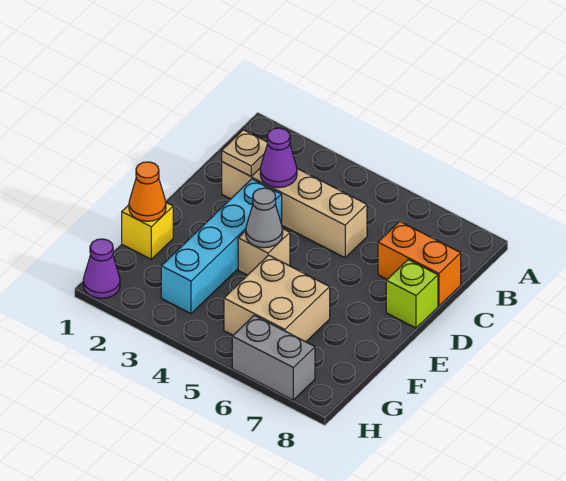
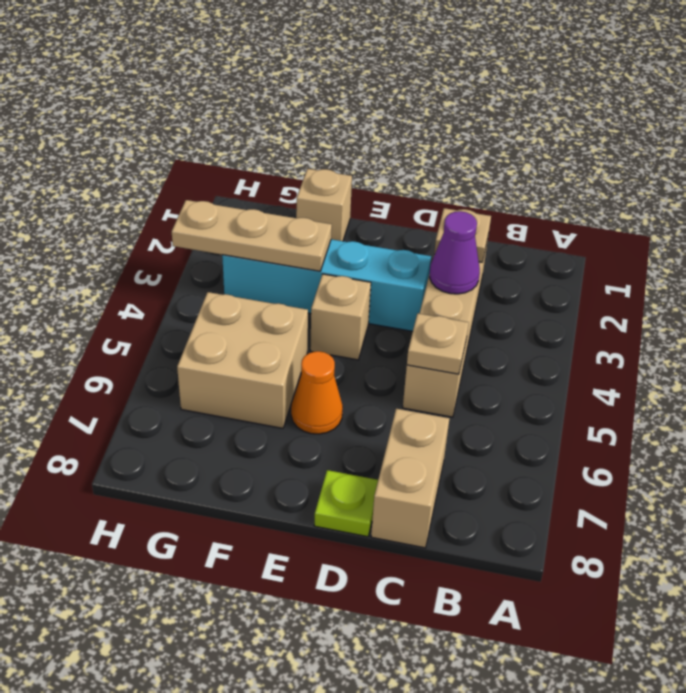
none -> tan 1x1 plate [407,313,469,374]
orange 1x2 brick [378,221,461,306] -> tan 1x2 brick [371,409,450,548]
lime 1x1 brick [386,260,438,328] -> lime 1x1 plate [314,470,378,537]
grey 1x1 cone [246,188,283,248] -> none
yellow 1x1 brick [122,203,173,259] -> tan 1x1 brick [296,169,352,241]
orange 1x1 cone [129,162,166,221] -> orange 1x1 cone moved to [291,351,343,434]
none -> tan 1x3 plate [172,200,332,271]
purple 1x1 cone [83,239,120,299] -> none
grey 1x2 brick [232,315,315,400] -> none

